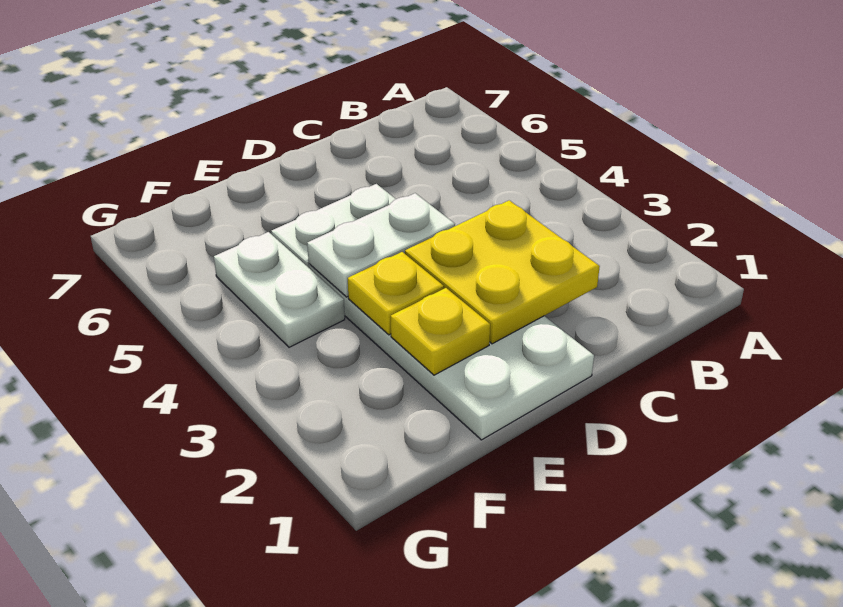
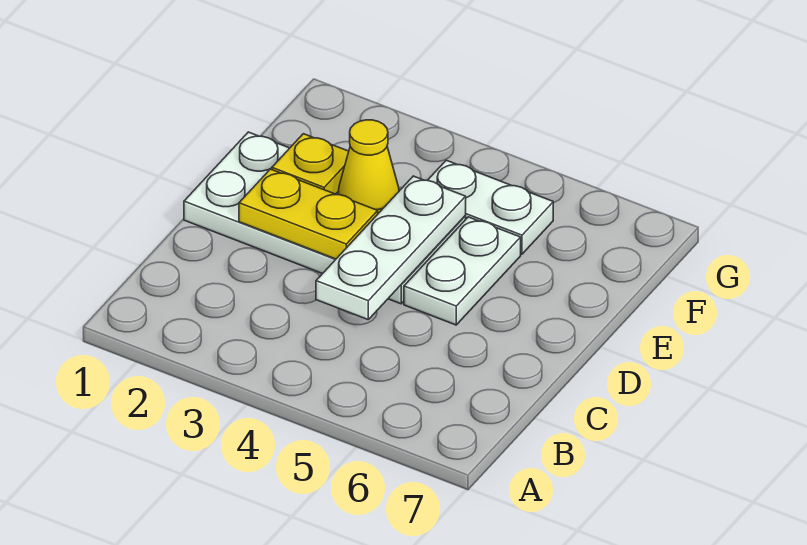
yellow 2x2 plate [405,200,600,344] -> yellow 1x2 plate [239,169,378,259]
white 1x2 plate [307,193,455,297] -> white 1x3 plate [316,176,466,319]
yellow 1x1 plate [348,252,444,335] -> yellow 1x1 cone [338,120,399,213]

